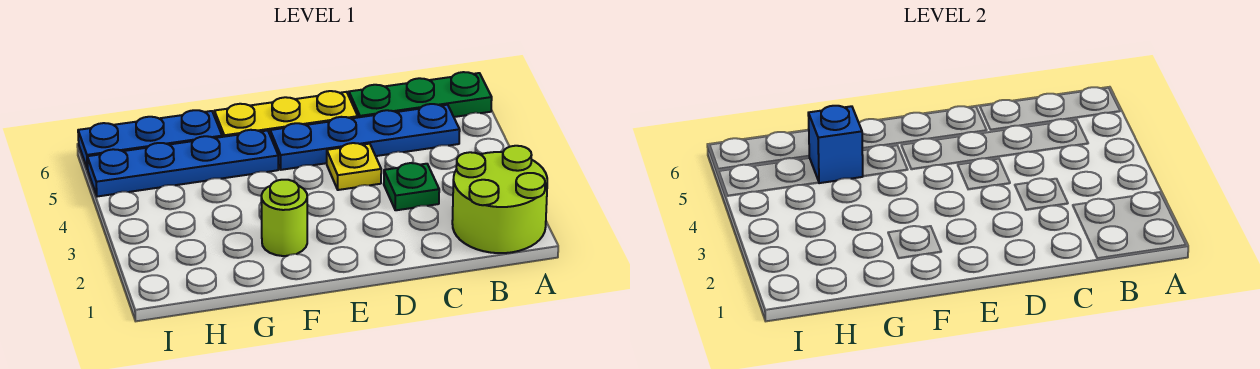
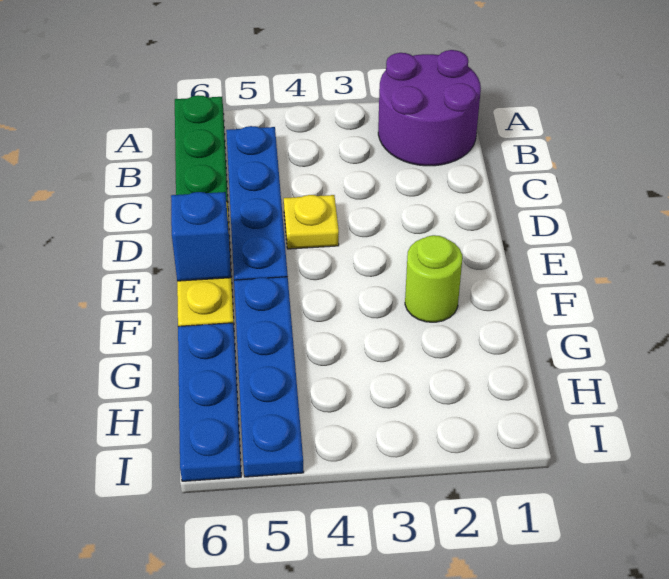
lime 2x2 round brick [452,146,547,253] -> purple 2x2 round brick [378,50,481,166]
green 1x1 plate [384,163,439,210] -> none
blue 1x1 brick [808,106,863,183] -> blue 1x1 brick moved to [171,192,231,281]

